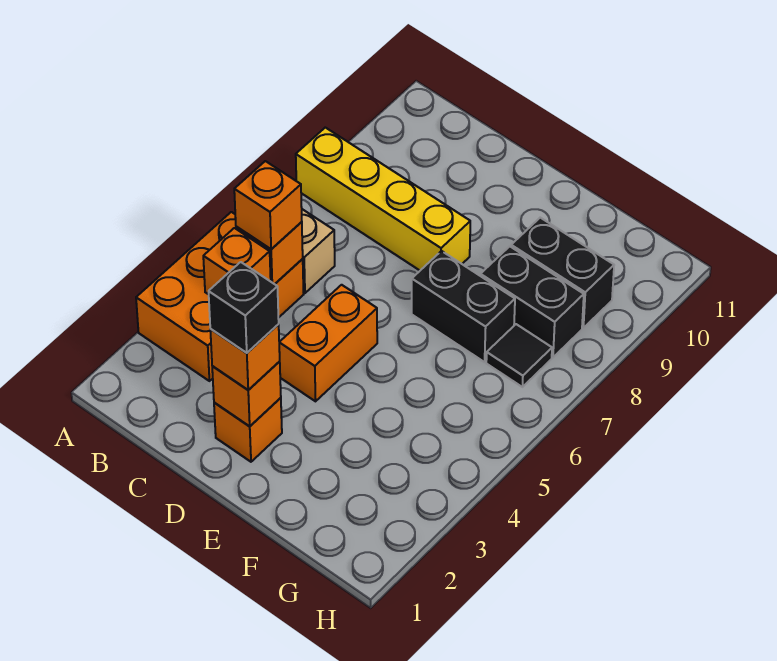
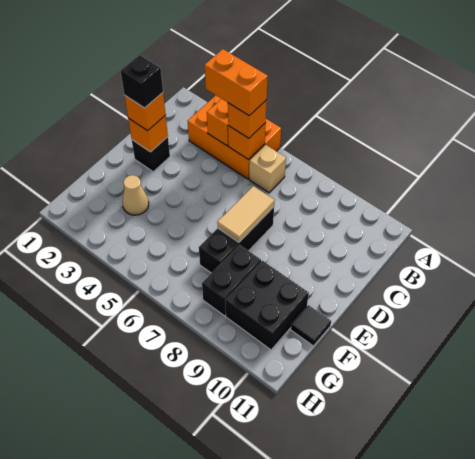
yellow 1x4 brick [296,128,470,270] -> none
orange 1x1 brick [214,398,282,462] -> black 1x1 brick [132,137,170,172]
orange 1x2 brick [279,285,377,401] -> orange 1x2 brick moved to [205,49,268,116]
none -> tan 1x2 tile [217,186,275,242]
black 1x2 brick [412,251,515,362] -> black 1x3 brick [199,207,274,273]
none -> tan 1x1 cone [122,175,149,215]
black 1x2 brick [511,218,614,328] -> black 2x2 brick [225,260,309,350]
black 1x1 tile [486,324,552,387] -> black 1x1 tile moved to [291,305,331,346]

